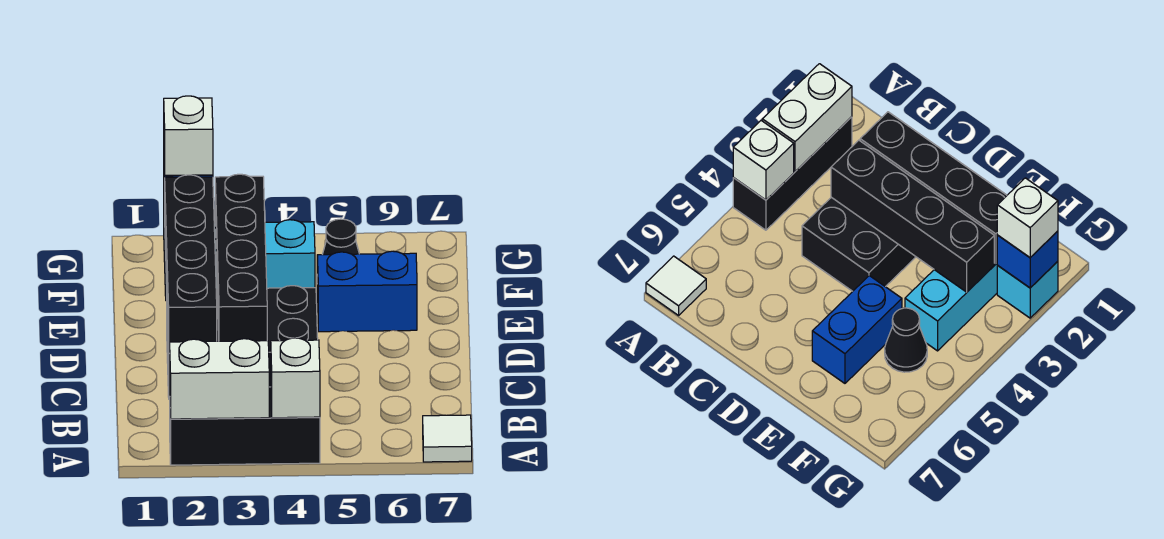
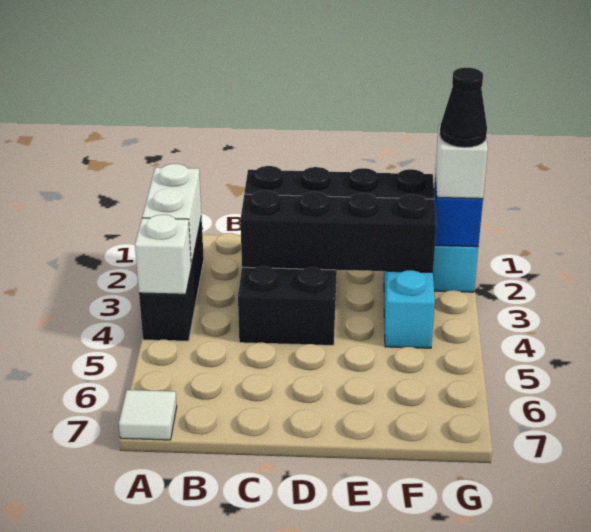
blue 1x2 brick [317,251,417,332] -> none
black 1x1 cone [322,219,359,255] -> black 1x1 cone moved to [440,68,487,148]

